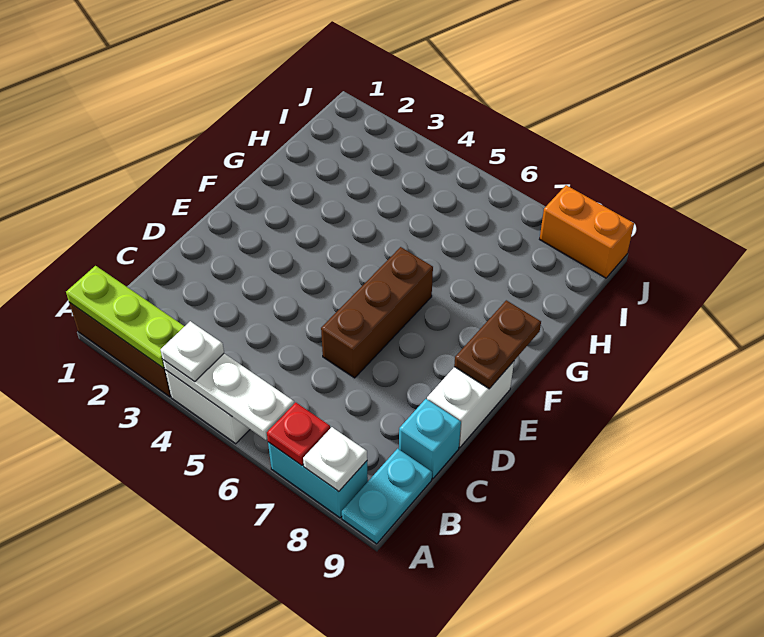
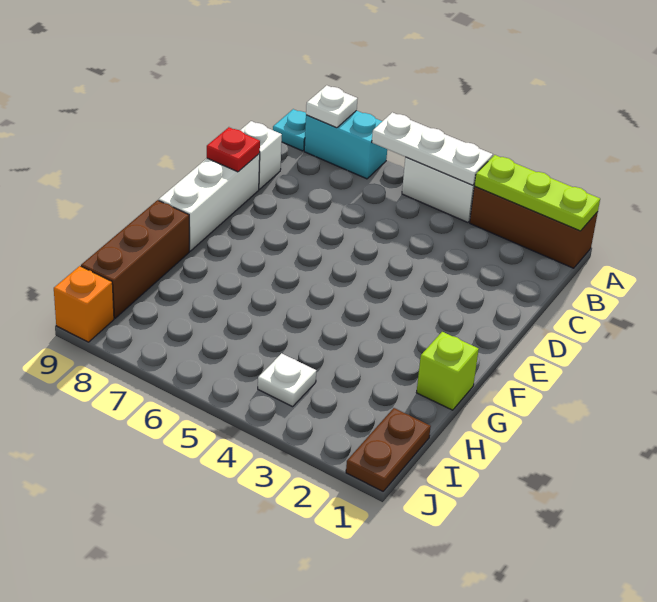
white 1x1 plate [161,321,224,382] -> white 1x1 plate moved to [258,353,316,407]
red 1x1 plate [267,402,330,465] -> red 1x1 plate moved to [207,127,260,172]
cyan 1x2 plate [342,449,432,544] -> cyan 1x1 plate [273,109,306,151]
cyan 1x1 brick [399,399,461,479] -> white 1x1 brick [241,121,282,189]
brown 1x3 brick [321,247,433,378] -> brown 1x3 brick moved to [81,200,189,318]
white 1x2 brick [427,361,514,448] -> white 1x3 brick [159,154,260,251]
brown 1x2 plate [454,300,541,389] -> brown 1x2 plate moved to [346,408,431,491]
none -> lime 1x1 brick [416,332,479,410]
orange 1x2 brick [540,185,634,278] -> orange 1x1 brick [54,266,114,342]

